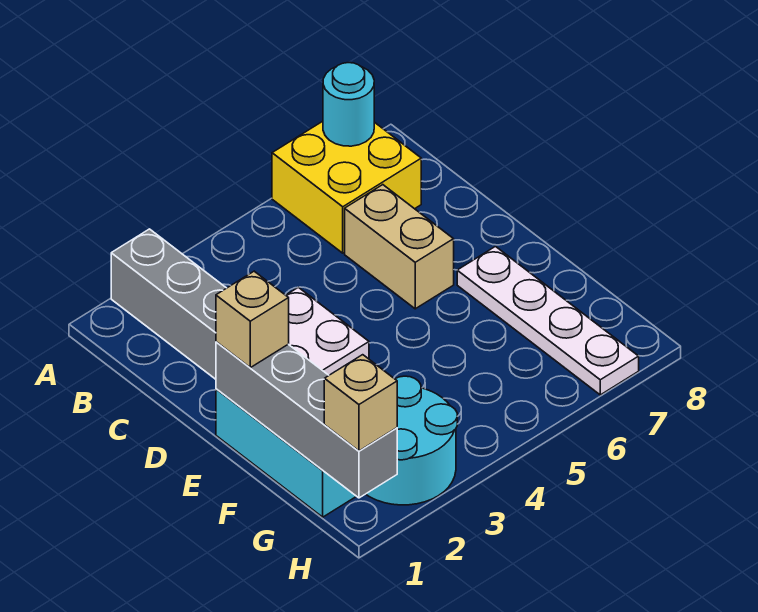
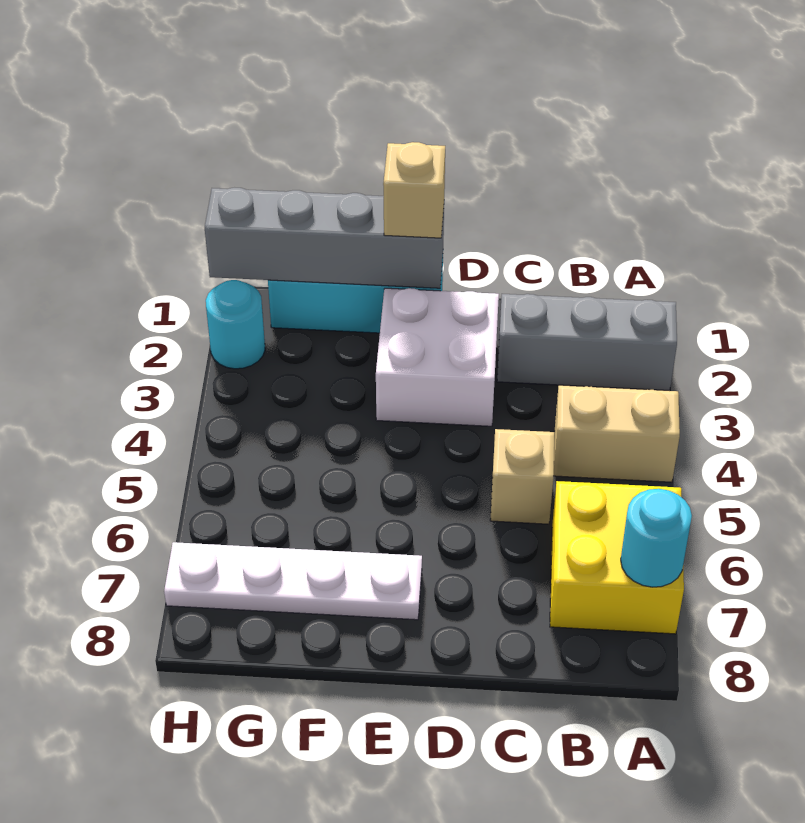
tan 1x2 brick [345,185,454,309] -> tan 1x2 brick moved to [553,385,680,482]
cyan 2x2 round brick [366,376,457,505] -> cyan 1x1 round brick [206,280,265,369]
tan 1x1 brick [324,355,397,451] -> tan 1x1 brick moved to [490,429,555,524]

